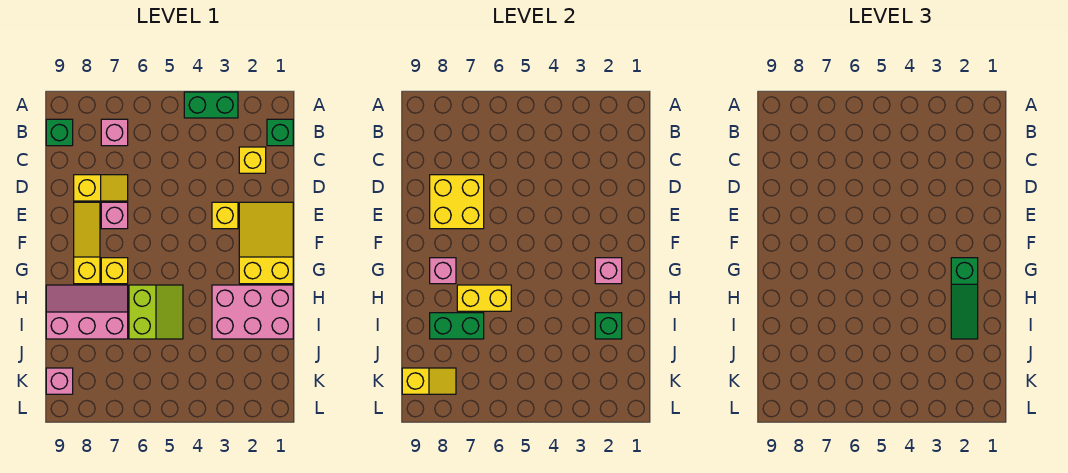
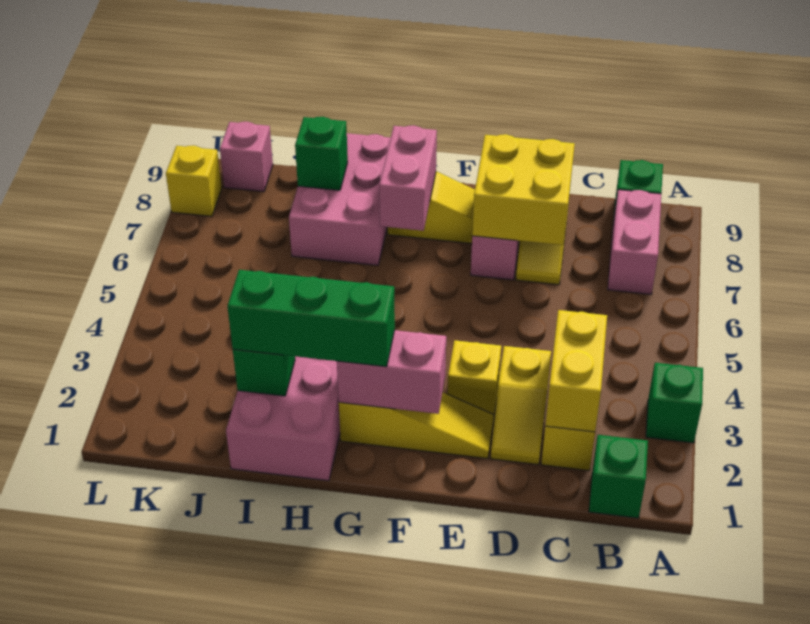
green 1x2 brick [184,92,238,118] -> green 1x1 brick [646,363,703,443]
pink 1x1 brick [101,119,128,146] -> pink 1x2 brick [608,190,661,294]
yellow 2x3 slope [239,202,293,284] -> yellow 1x3 slope [339,393,494,459]
pink 1x1 brick [595,258,622,284] -> pink 1x2 brick [337,330,446,414]
green 1x3 slope [951,258,978,339] -> green 1x3 brick [227,270,395,367]
yellow 1x1 brick [101,258,128,284] -> yellow 1x1 brick moved to [166,145,222,216]
pink 1x1 brick [430,258,456,284] -> pink 1x2 brick [379,125,437,231]
lime 2x2 slope [129,285,183,339] -> none
yellow 1x2 brick [457,285,511,311] -> yellow 1x2 brick moved to [545,310,607,432]
pink 2x3 slope [46,285,128,339] -> pink 2x3 brick [289,133,391,265]
green 1x2 brick [430,313,484,339] -> green 1x1 brick [295,117,348,190]
yellow 1x2 slope [402,368,456,394] -> yellow 1x2 slope moved to [491,346,551,465]

